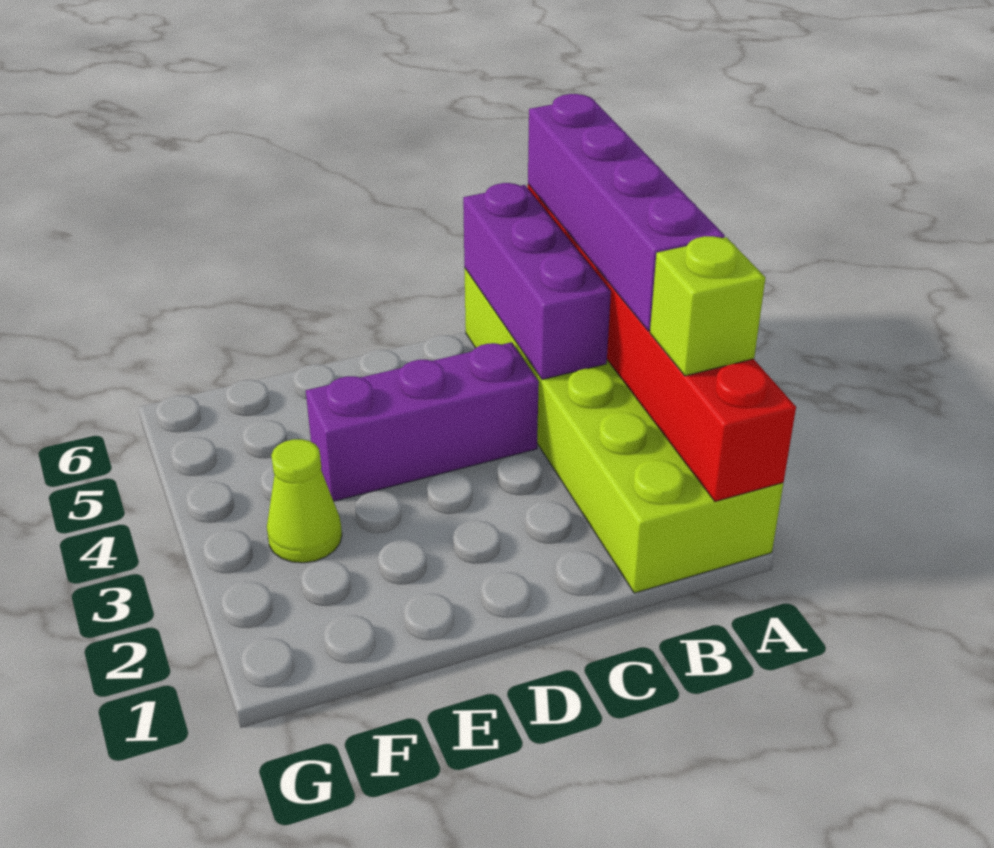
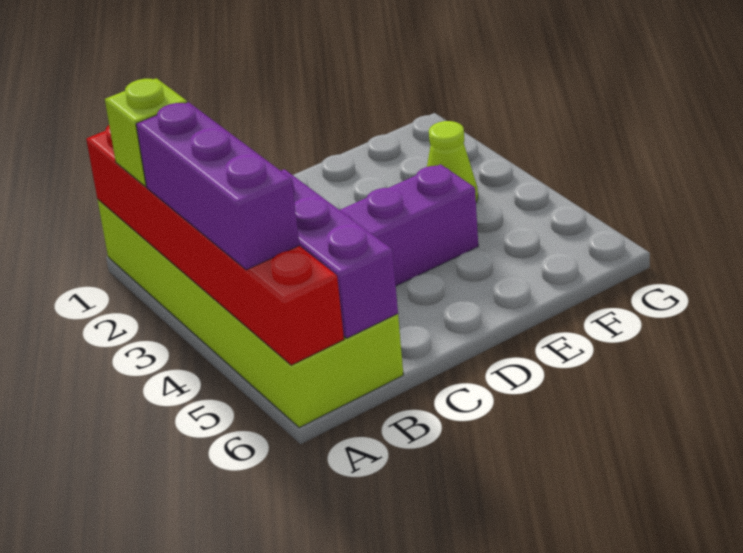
purple 1x4 brick [528,94,725,331] -> purple 1x3 brick [136,102,300,270]

